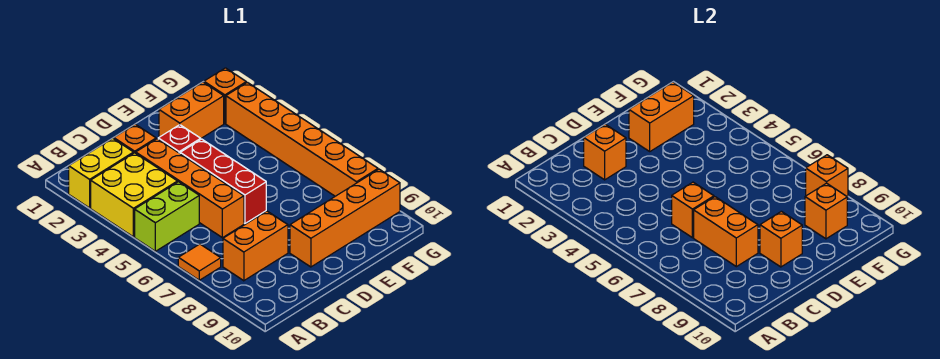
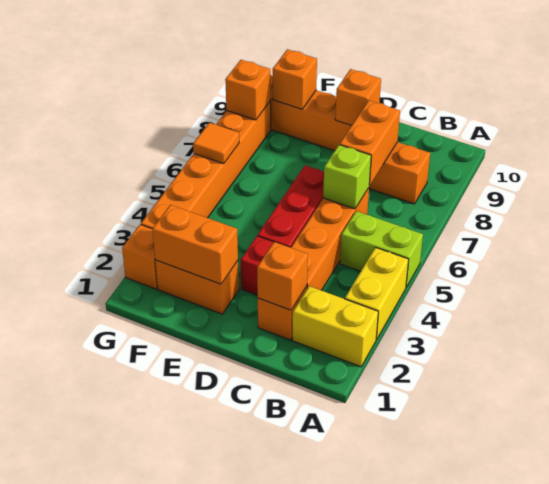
yellow 2x2 brick [91,153,177,237] -> yellow 1x2 brick [345,247,409,340]
orange 1x1 tile [178,244,221,280] -> orange 1x1 tile moved to [193,123,239,164]
orange 1x1 brick [672,182,714,238] -> lime 1x1 brick [323,145,371,209]

